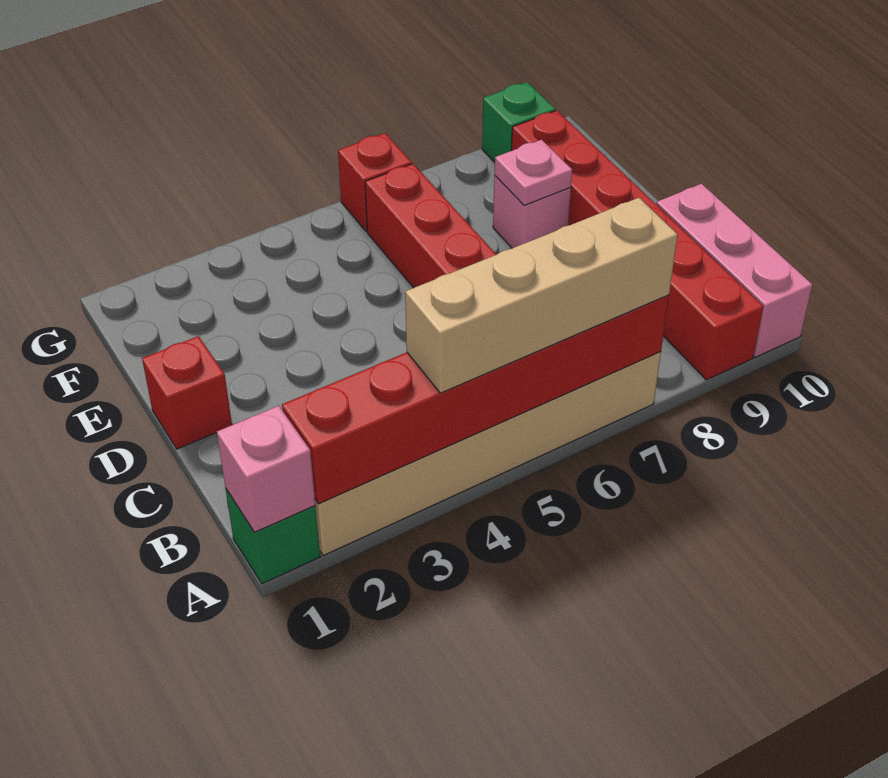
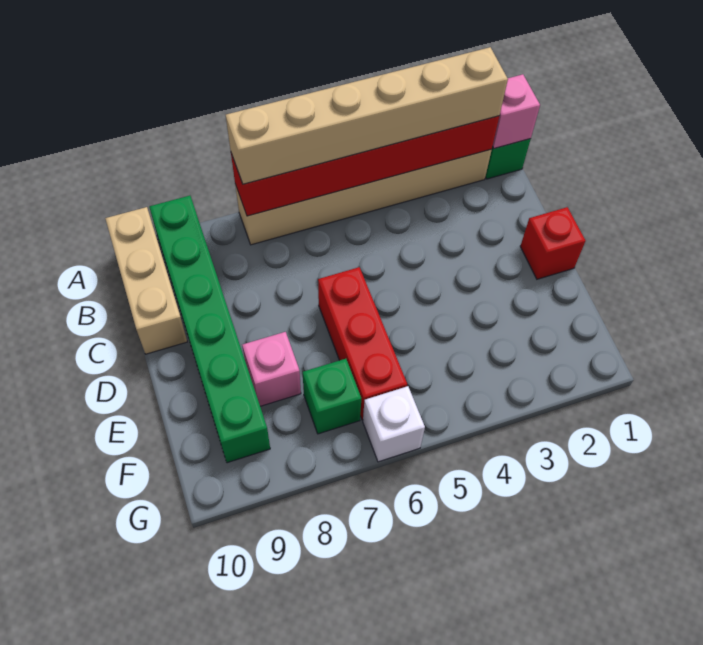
tan 1x4 brick [405,198,678,393] -> tan 1x6 brick [226,47,508,184]
red 1x6 brick [512,110,763,380] -> green 1x6 brick [149,196,270,463]
pink 1x3 brick [656,184,812,357] -> tan 1x3 brick [105,207,187,354]
pink 1x1 plate [494,140,572,206] -> none
red 1x1 brick [338,133,412,232] -> white 1x1 brick [363,386,425,462]
green 1x1 brick [482,82,555,162] -> green 1x1 brick moved to [303,359,361,434]

